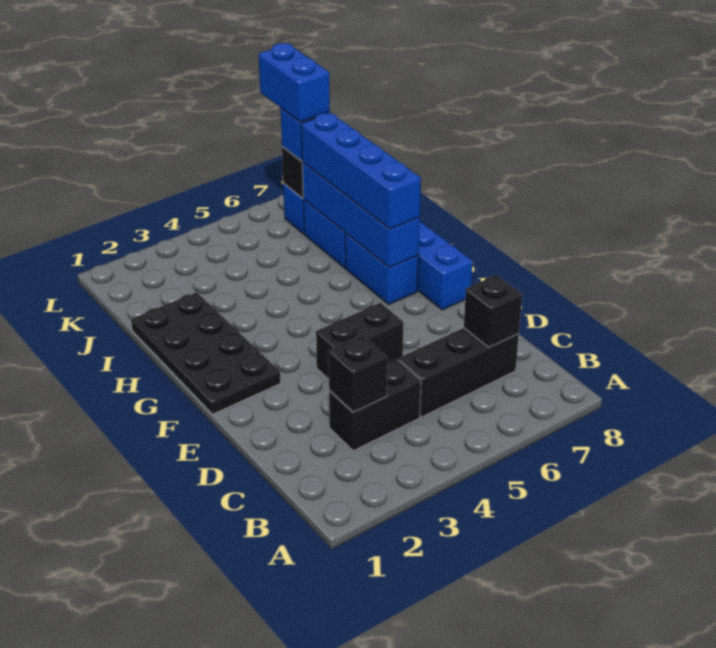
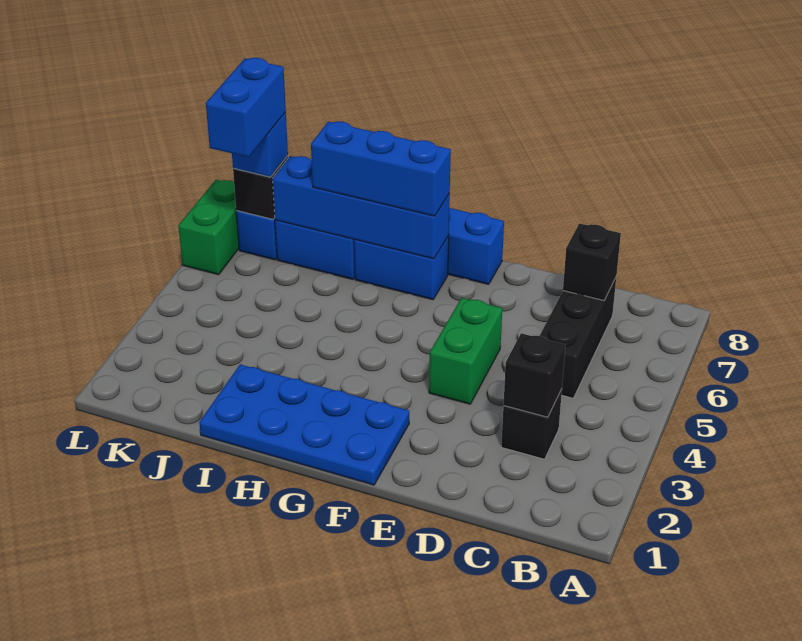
black 1x2 brick [329,359,421,451] -> black 1x1 brick [501,389,562,459]
black 1x2 brick [316,303,404,379] -> green 1x2 brick [429,298,502,404]
black 2x4 plate [131,292,281,414] -> blue 2x4 plate [199,364,409,485]
blue 1x4 brick [301,113,421,229] -> blue 1x3 brick [311,122,451,216]
blue 1x2 brick [259,43,330,122] -> blue 1x2 brick turned to [206,58,286,157]
none -> green 1x2 brick [178,180,239,275]

